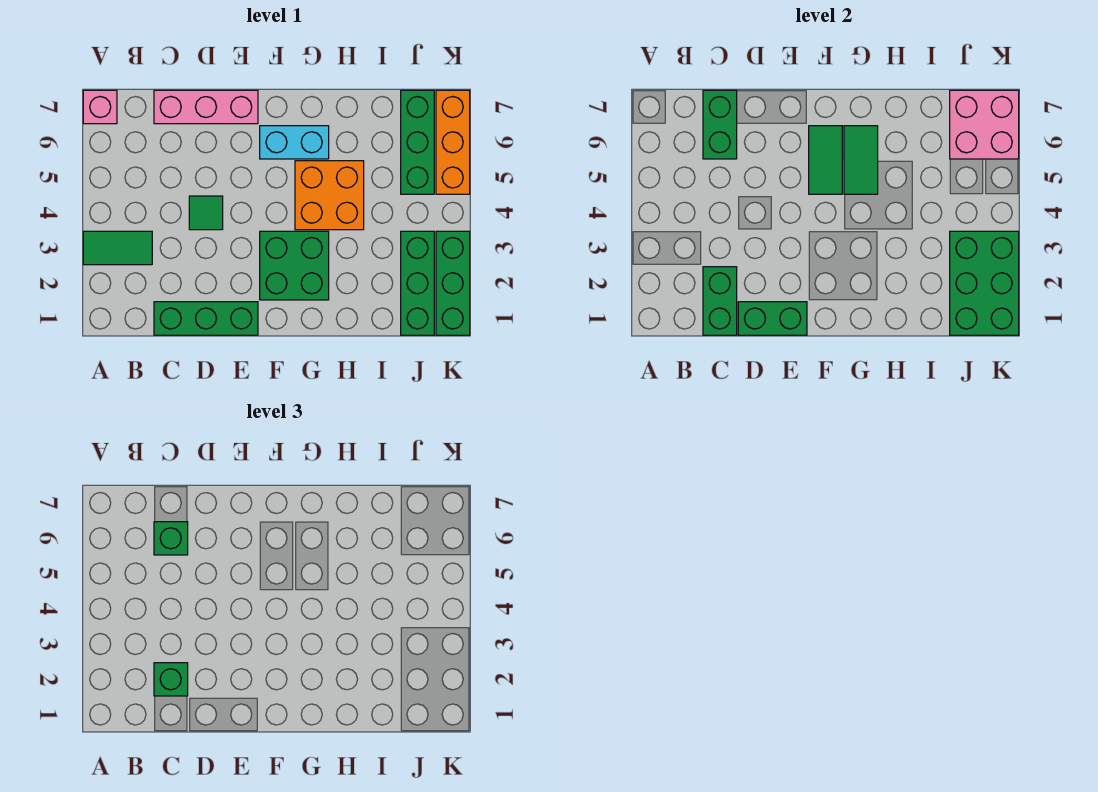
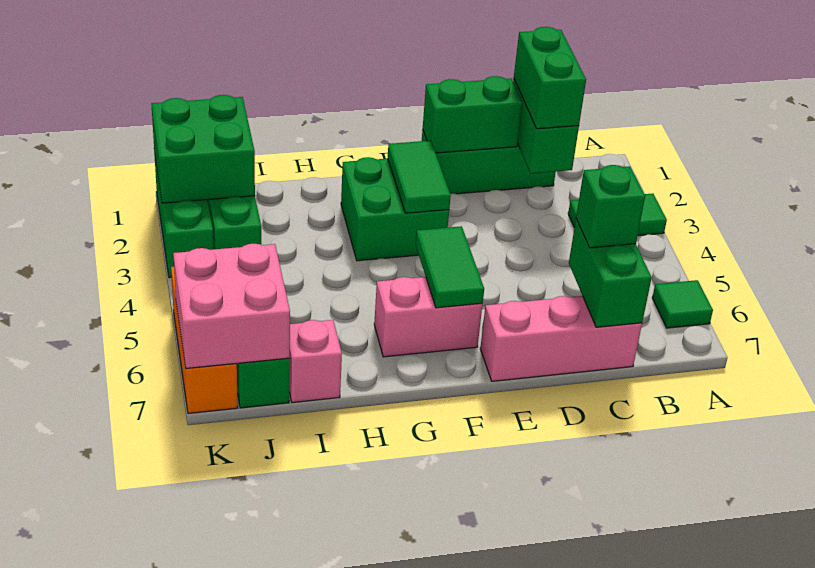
pink 1x1 brick [83,90,117,124] -> pink 1x1 brick moved to [289,320,342,403]
green 1x1 brick [154,663,188,696] -> green 1x2 brick [514,27,586,129]
green 1x1 tile [189,196,223,230] -> green 1x1 tile moved to [652,280,713,328]
cyan 1x2 brick [260,126,329,159] -> pink 1x2 brick [374,277,483,357]
orange 2x2 brick [295,161,364,230] -> none
green 1x2 tile [844,126,878,194] -> green 1x2 tile moved to [388,141,451,213]
green 2x3 brick [950,231,1019,335] -> green 2x2 brick [151,95,255,203]

